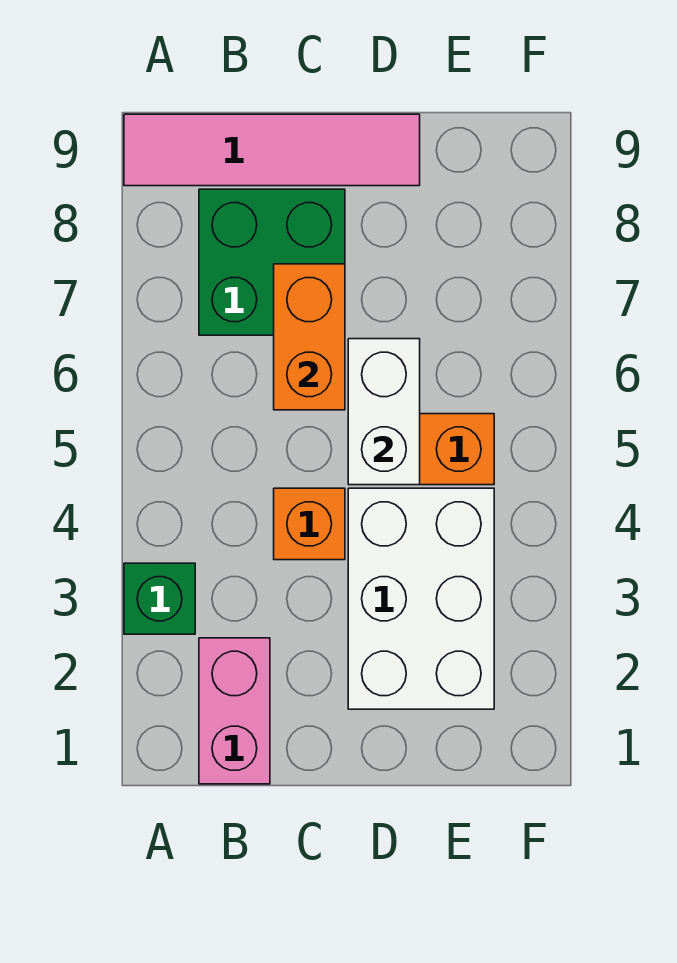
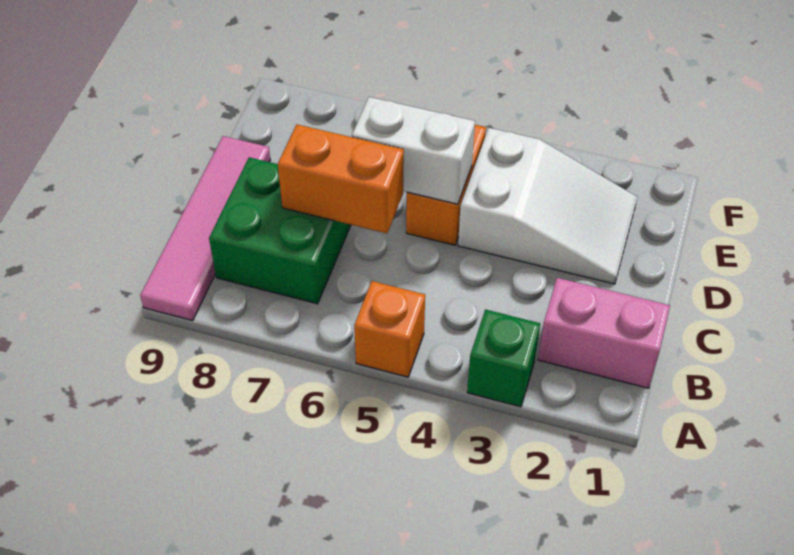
orange 1x1 brick [274,488,345,560] -> orange 1x1 brick moved to [354,281,425,377]
white 2x3 brick [348,488,494,709] -> white 2x3 slope [458,128,637,284]

